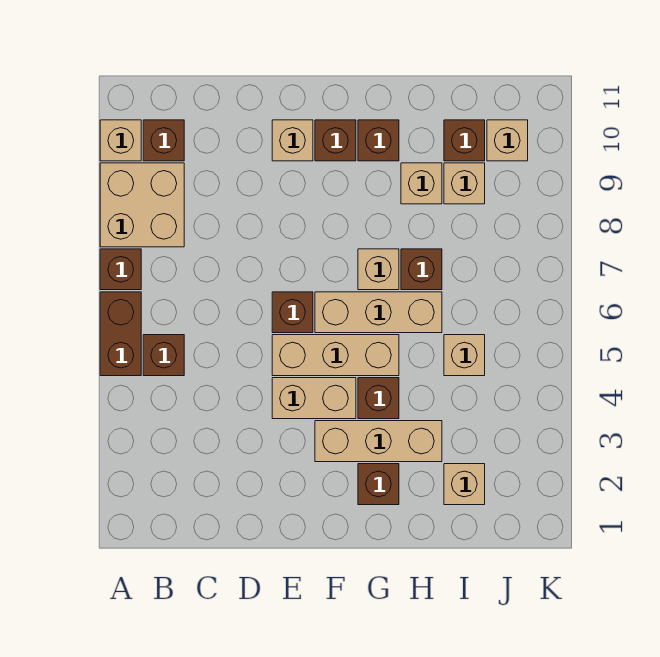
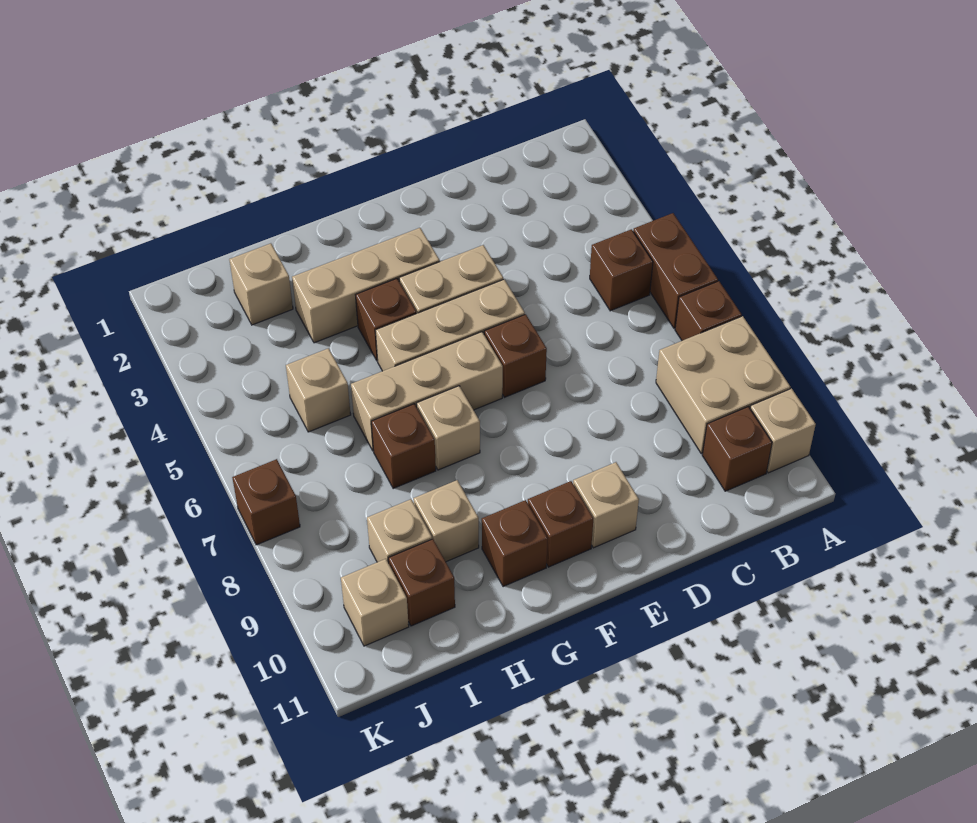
brown 1x1 brick [358,464,399,505] -> brown 1x1 brick moved to [232,459,300,545]

